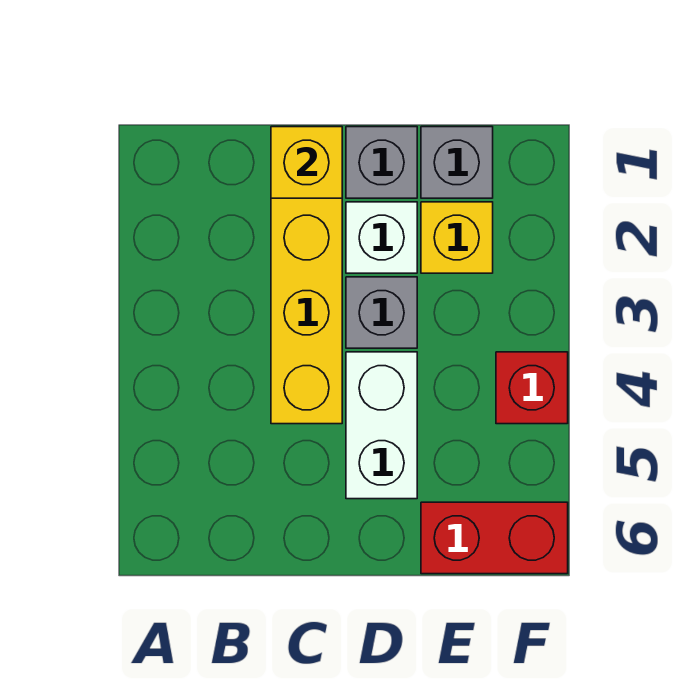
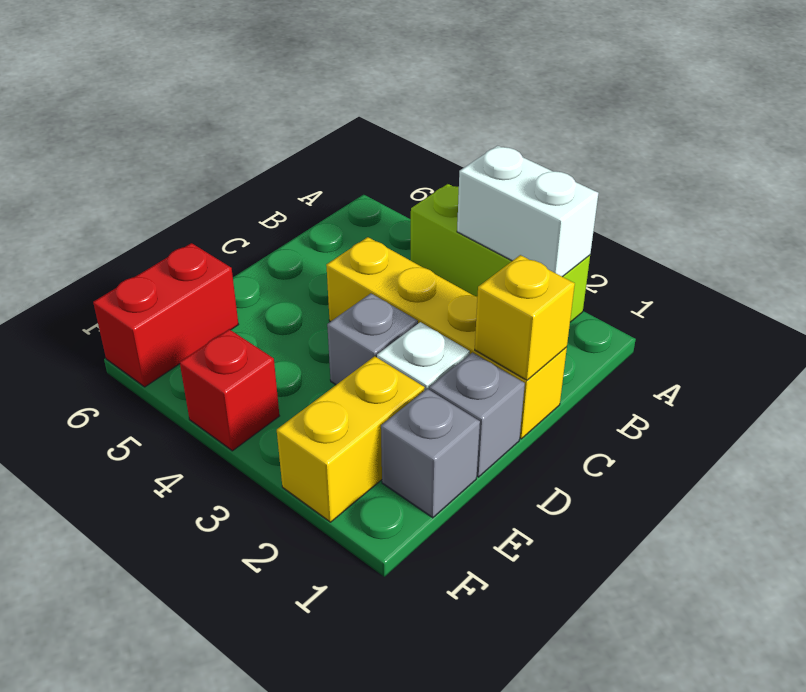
none -> lime 1x3 brick [411,184,590,322]
white 1x2 brick [346,352,417,499] -> white 1x2 brick moved to [457,146,598,277]
yellow 1x1 brick [421,202,493,273] -> yellow 1x2 brick [277,356,425,522]

